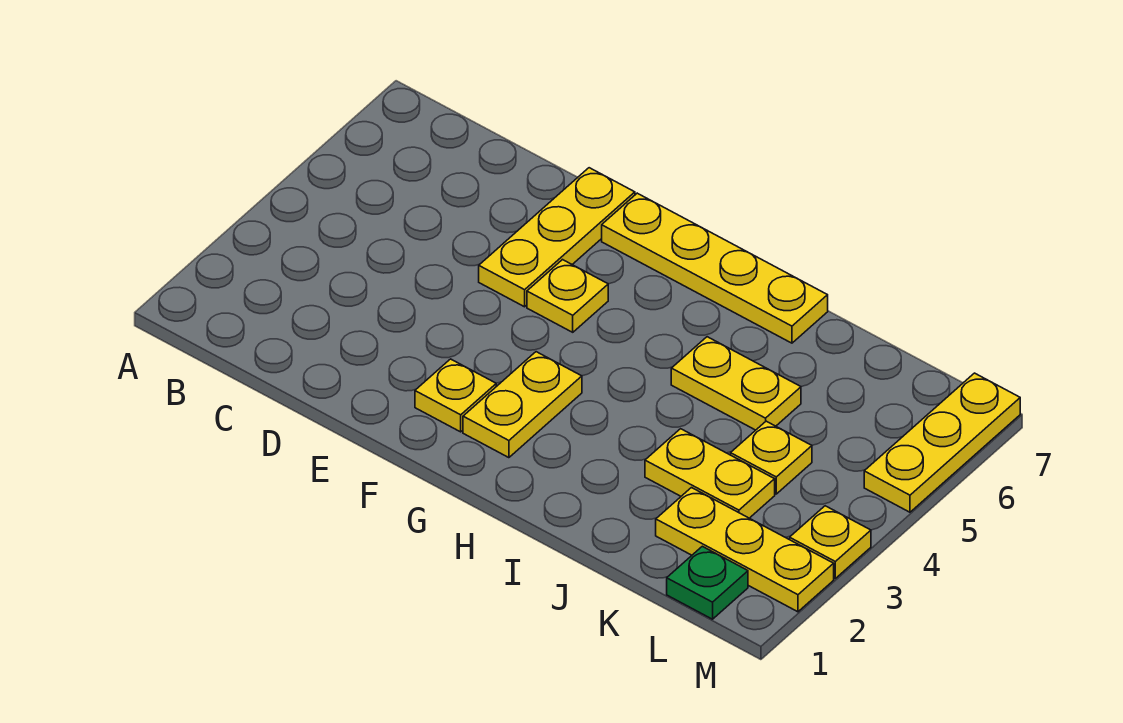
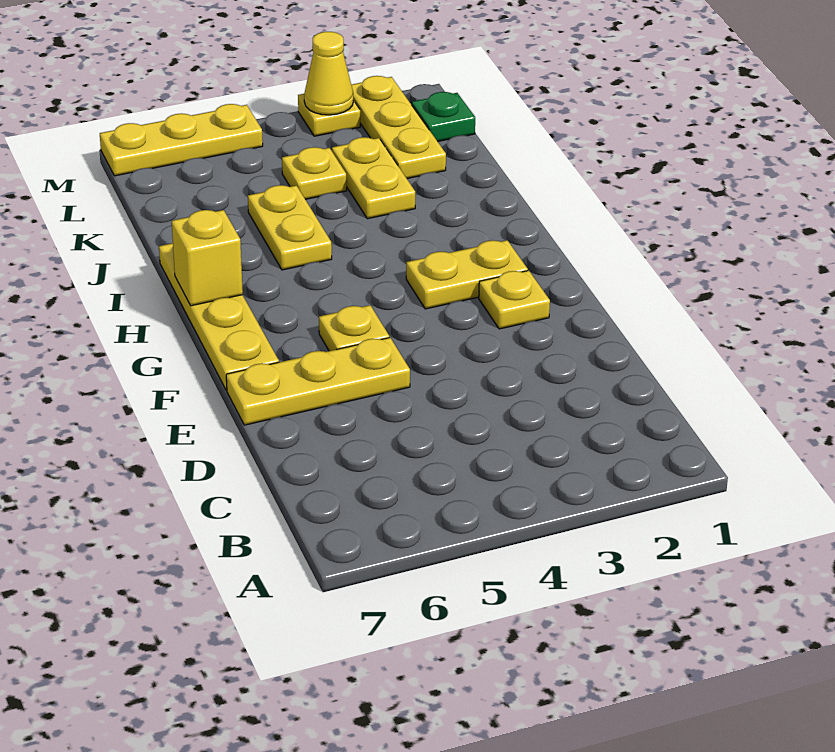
none -> yellow 1x1 brick [172,210,243,306]
none -> yellow 1x1 cone [304,32,353,115]

